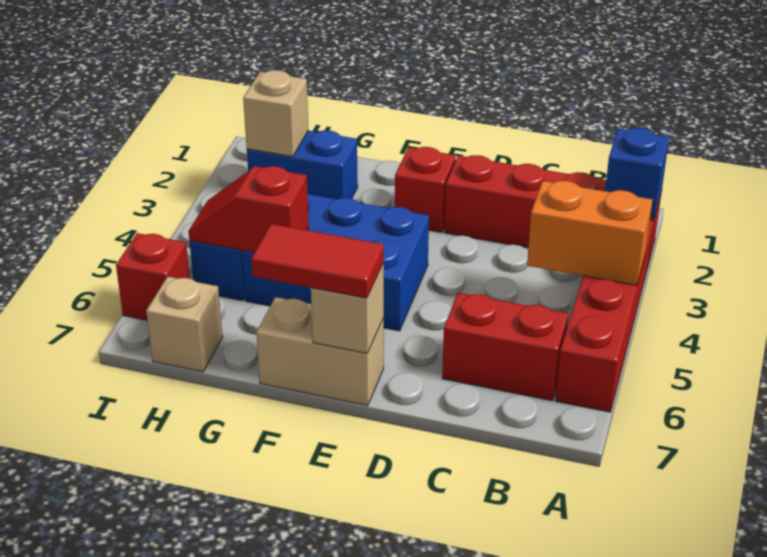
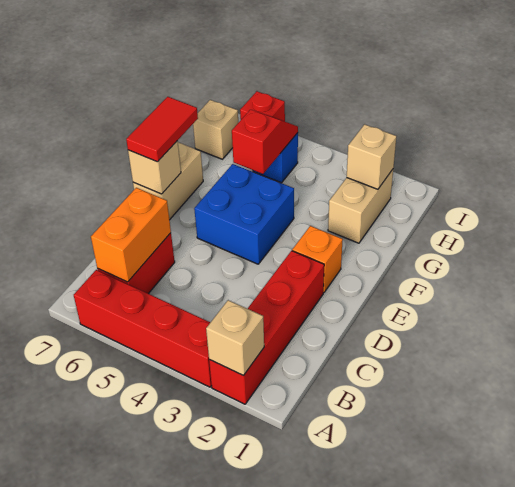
blue 1x1 brick [605,128,669,218] -> tan 1x1 brick [206,300,264,376]
orange 1x2 brick [527,181,652,285] -> orange 1x2 brick moved to [91,188,171,282]
red 1x1 brick [395,147,456,232] -> orange 1x1 brick [292,226,343,293]
blue 2x3 brick [242,194,429,331] -> blue 2x2 brick [194,164,294,264]
blue 1x2 brick [247,130,358,199] -> tan 1x2 brick [328,170,393,243]

